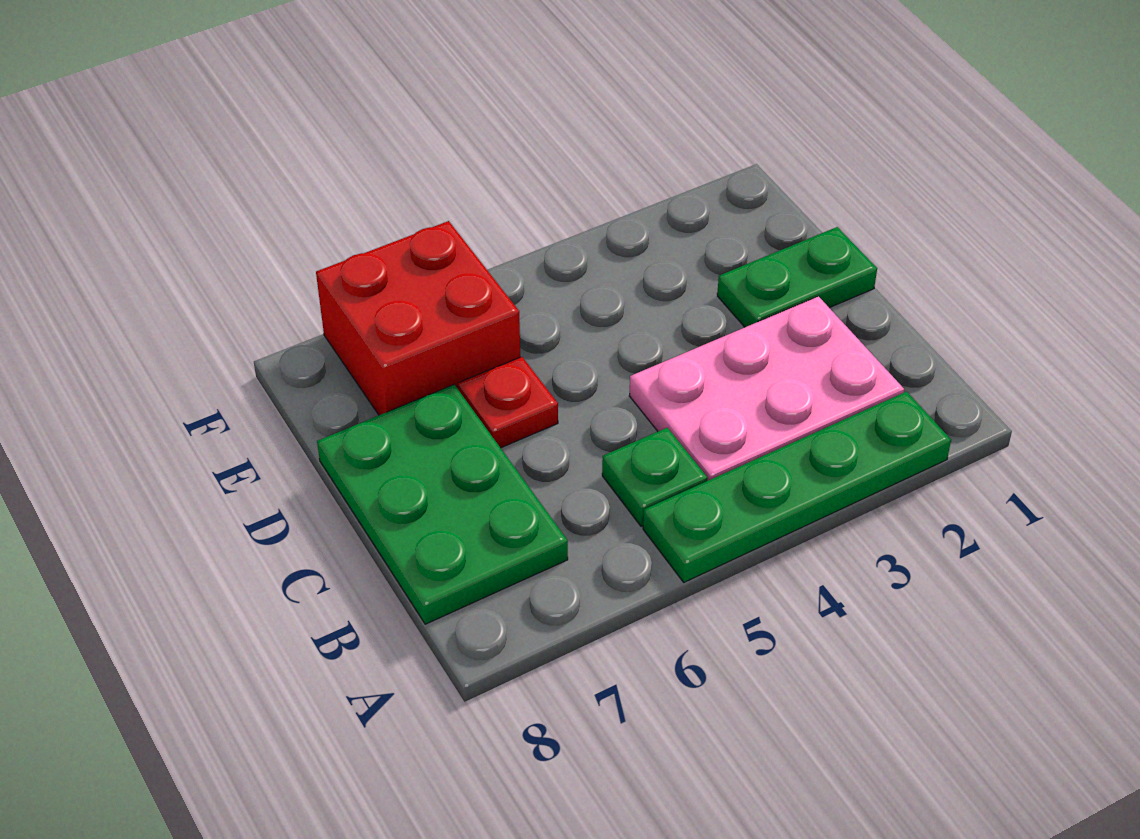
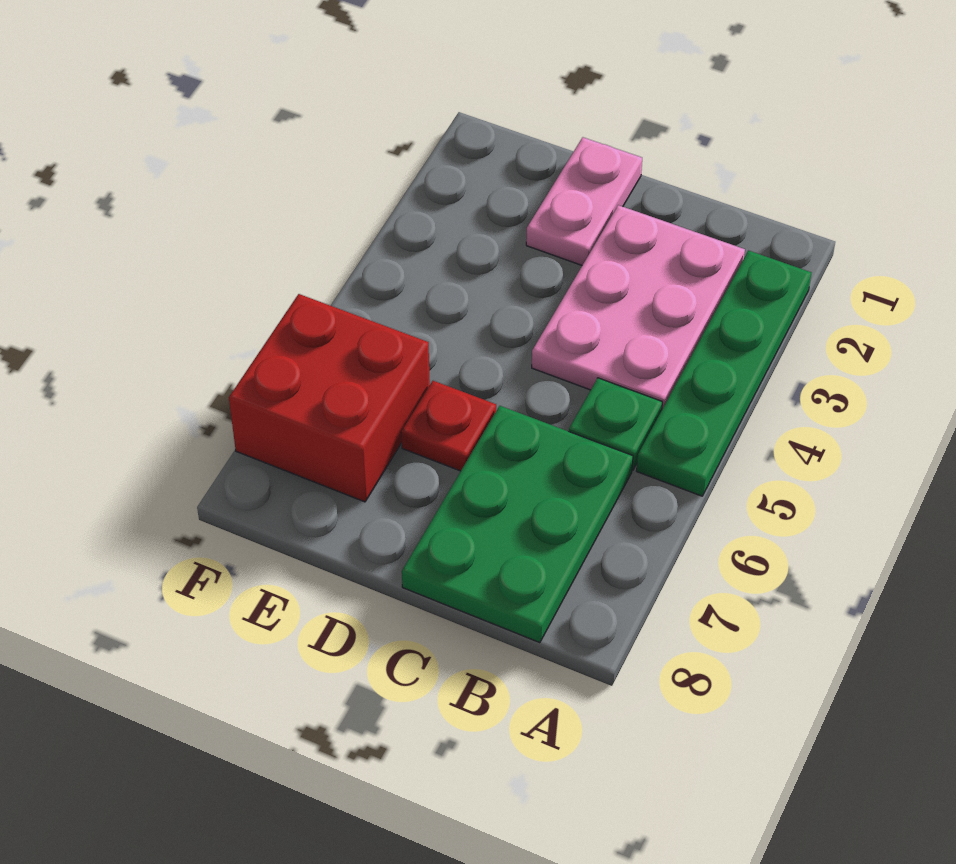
green 2x3 plate [317,385,568,624] -> green 2x3 plate turned to [402,406,633,643]
green 1x2 plate [717,227,877,327] -> pink 1x2 plate [526,137,642,265]

